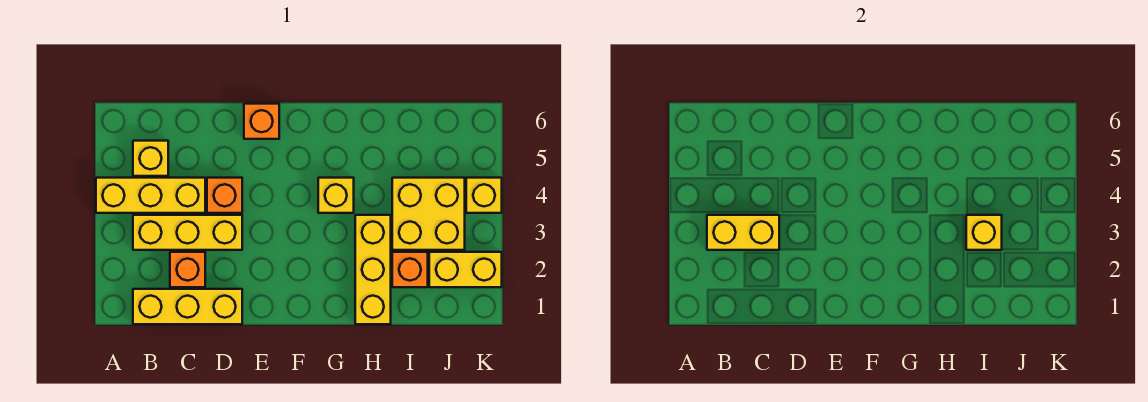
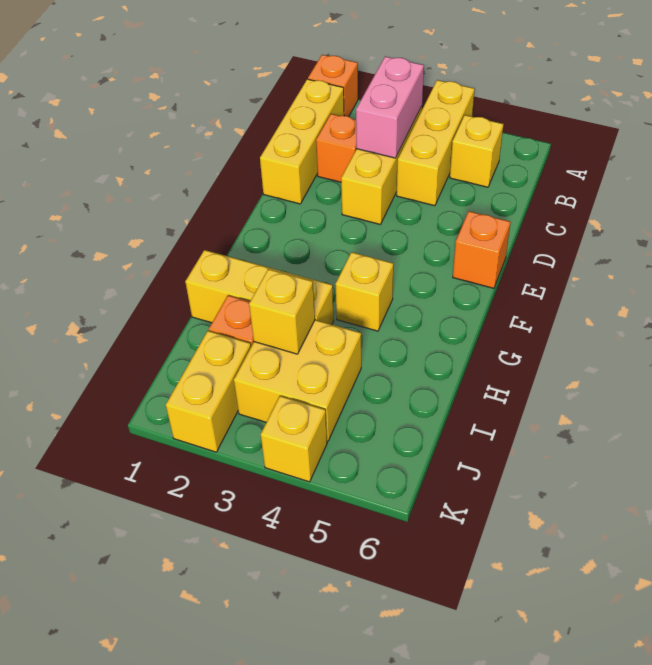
yellow 1x2 brick [707,215,779,250] -> pink 1x2 brick [356,56,424,158]
orange 1x1 brick [207,178,242,213] -> orange 1x1 brick moved to [308,55,358,117]

